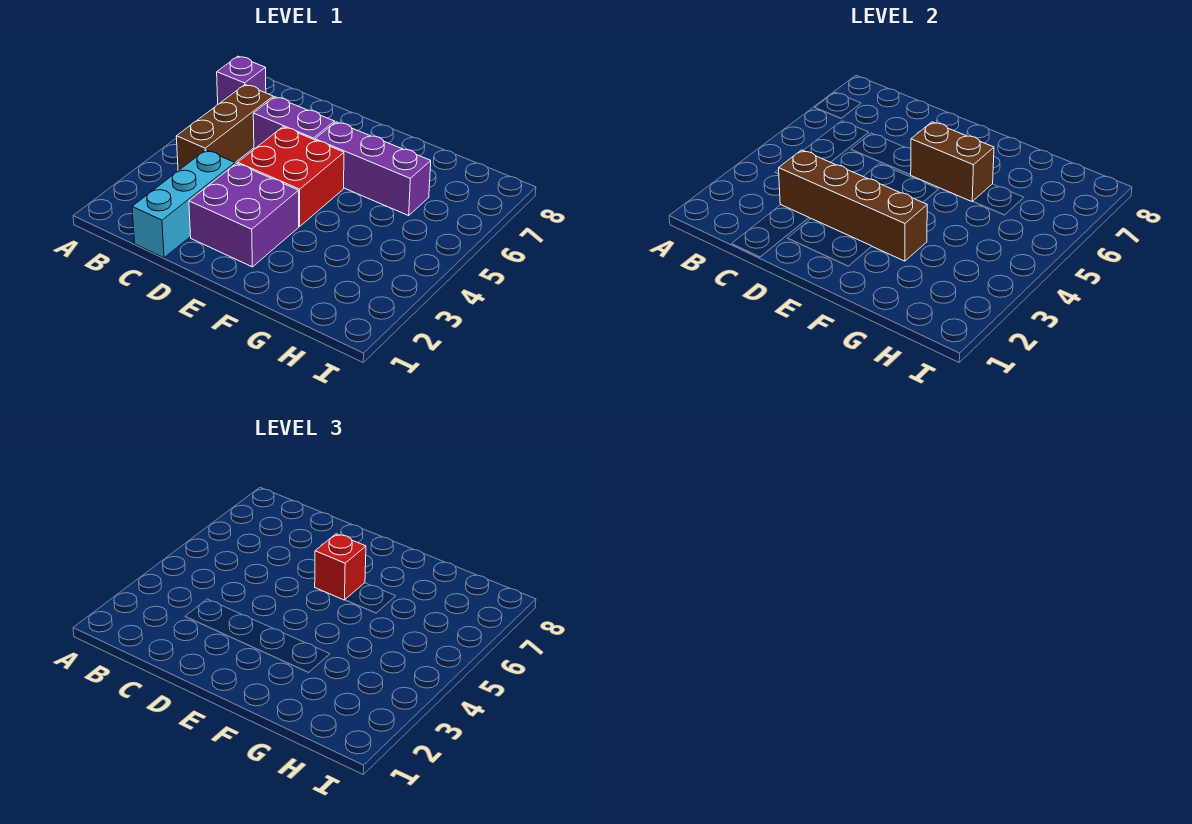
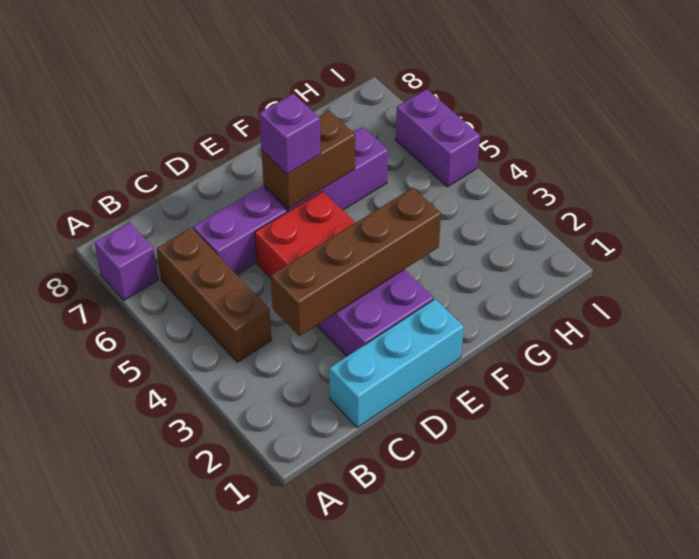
cyan 1x3 brick [132,150,235,258] -> cyan 1x3 brick turned to [329,299,464,428]
red 1x1 brick [315,534,366,600] -> purple 1x1 brick [259,94,321,174]
none -> purple 1x2 brick [396,89,480,187]

